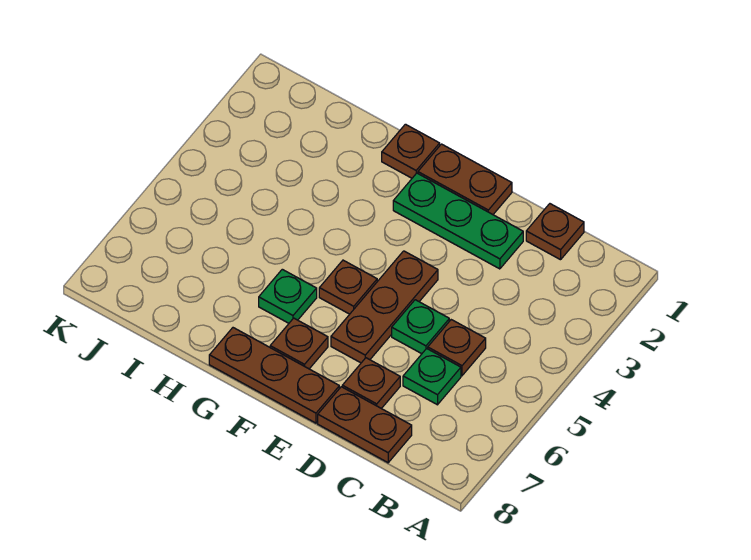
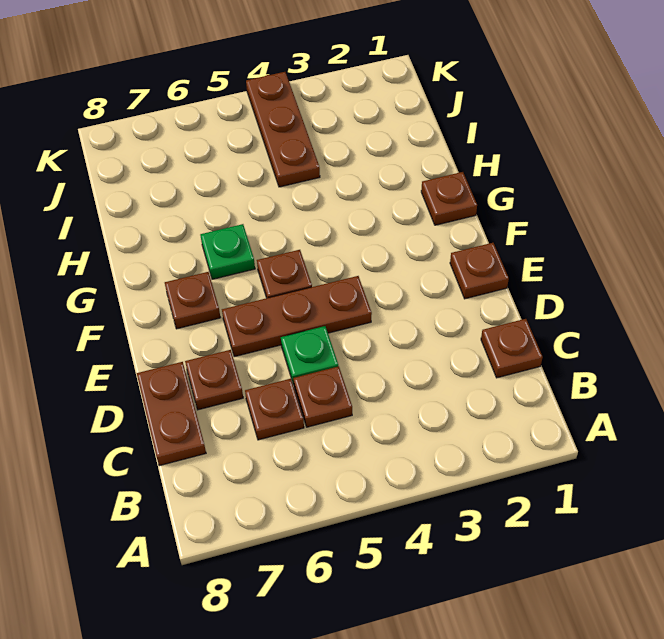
green 1x1 plate [403,349,461,405] -> brown 1x1 plate [245,379,304,440]
green 1x3 plate [393,173,523,269] -> none
brown 1x2 plate [418,144,512,214] -> brown 1x1 plate [450,243,509,299]
brown 1x3 plate [209,328,339,423] -> brown 1x3 plate moved to [246,72,320,187]

